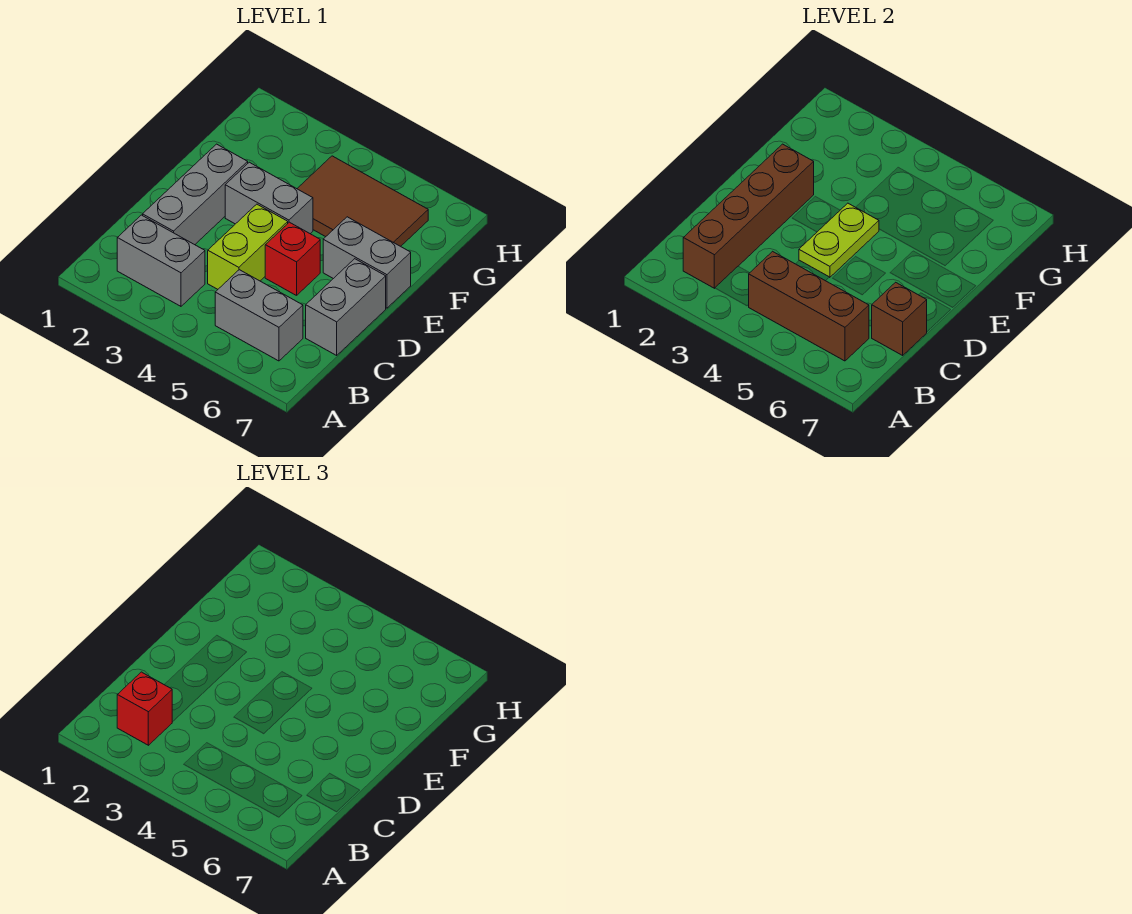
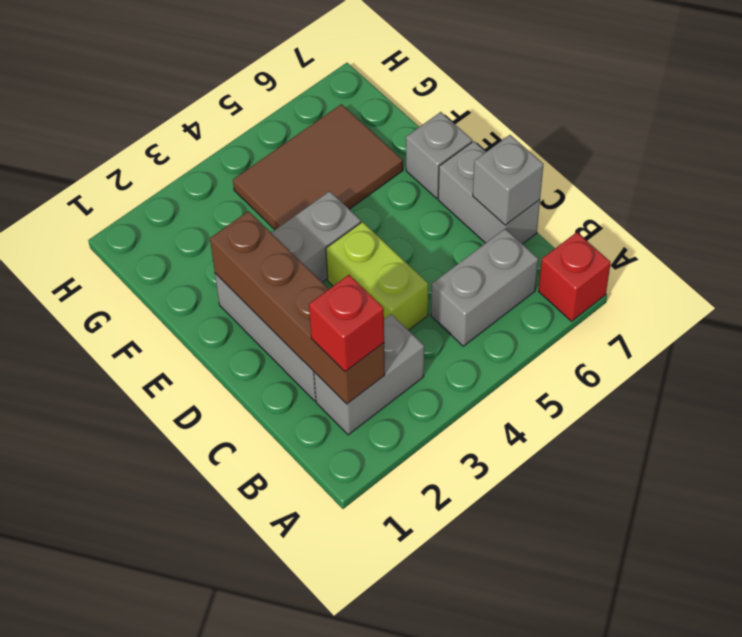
brown 1x3 brick [748,251,869,361] -> none
brown 1x1 brick [872,282,927,355] -> grey 1x1 brick [473,135,544,225]
lime 1x2 plate [799,203,879,277] -> none
red 1x1 brick [265,222,320,296] -> red 1x1 brick moved to [538,232,611,321]
grey 1x2 brick [323,217,411,308] -> grey 1x1 brick [406,112,472,198]

